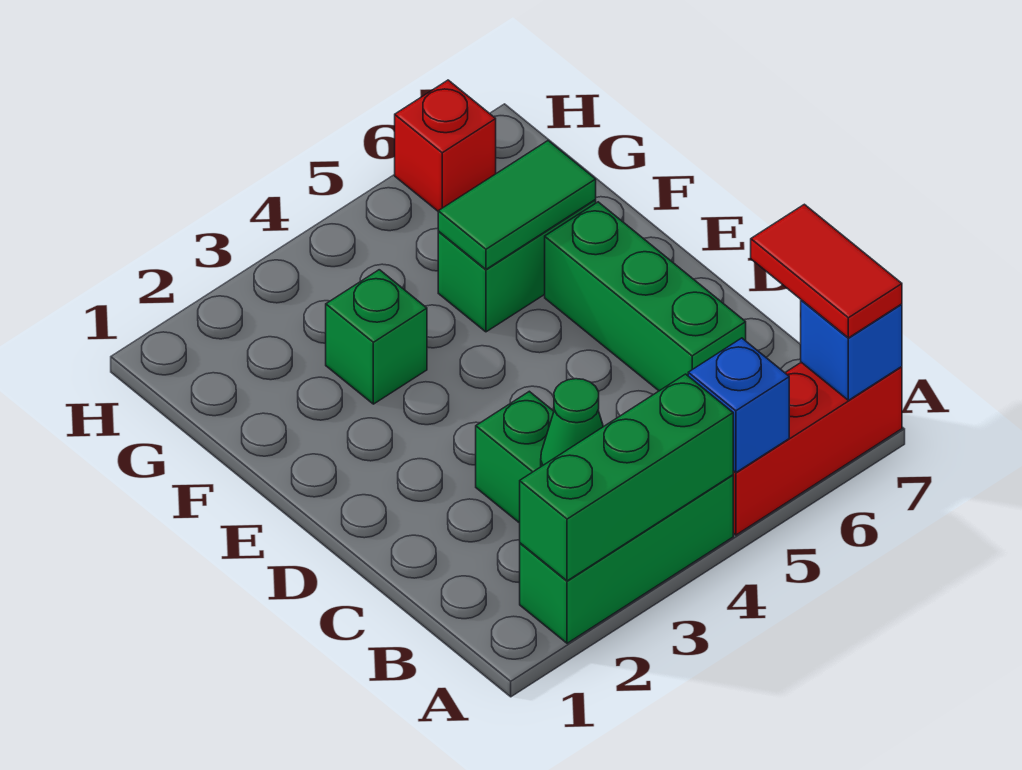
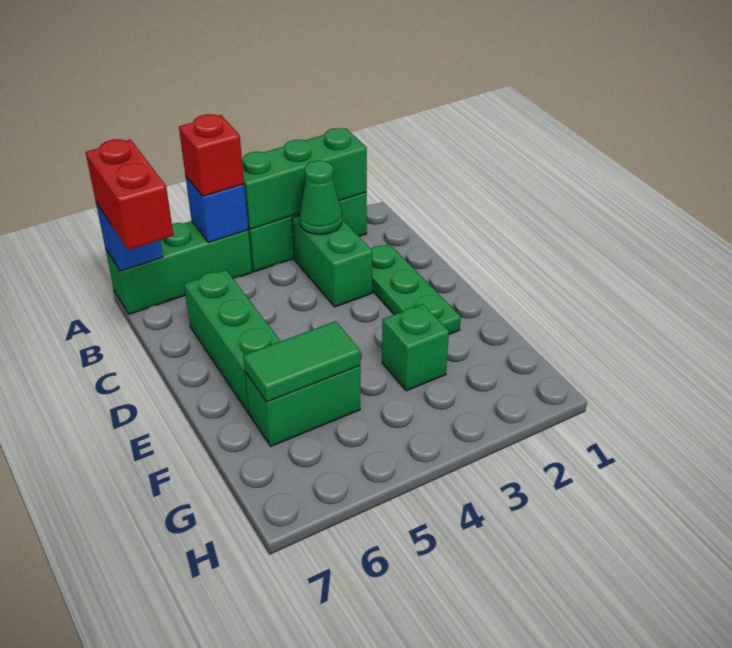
red 1x3 brick [733,362,902,535] -> green 1x3 brick [105,221,252,314]
red 1x2 tile [751,204,902,338] -> red 1x2 brick [86,139,174,250]
none -> green 1x3 plate [371,244,461,334]
red 1x1 brick [395,80,496,211] -> red 1x1 brick moved to [179,114,244,196]

